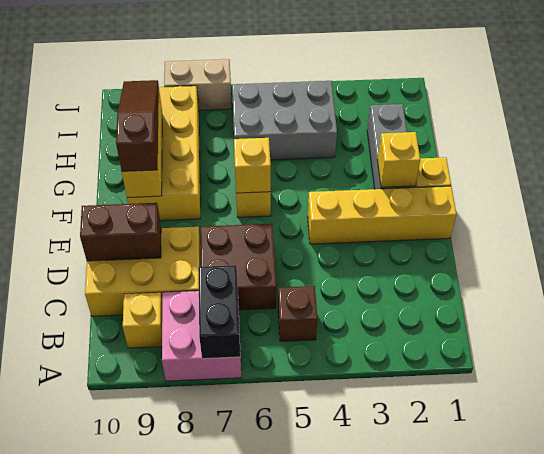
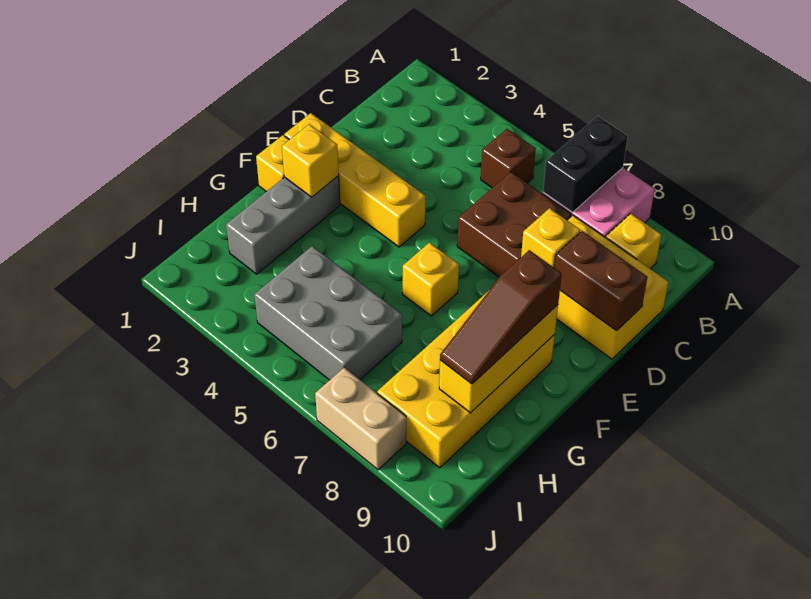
yellow 1x1 brick [234,138,271,193] -> yellow 1x1 brick moved to [521,208,581,268]

